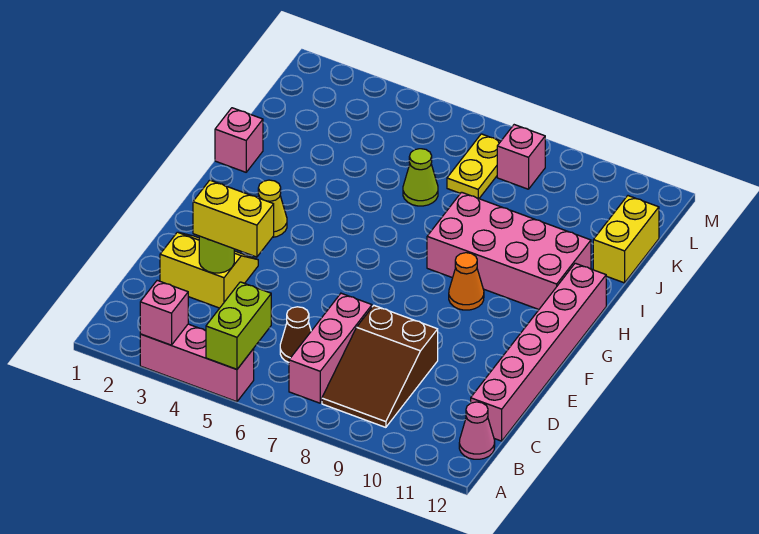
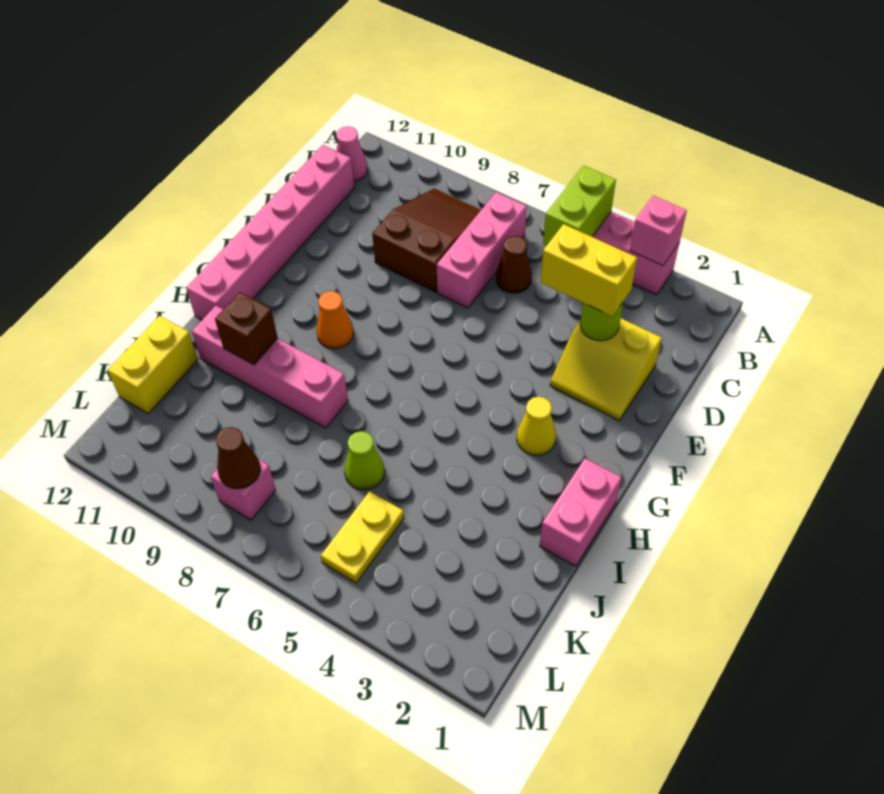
pink 2x4 brick [427,192,591,309] -> pink 1x4 brick [192,306,348,428]
pink 1x1 brick [215,108,263,172] -> pink 1x2 brick [540,458,622,566]
none -> brown 1x1 brick [215,292,278,365]
yellow 1x2 plate [447,134,501,199] -> yellow 1x2 plate moved to [321,491,404,583]
none -> brown 1x1 cone [216,427,260,489]

